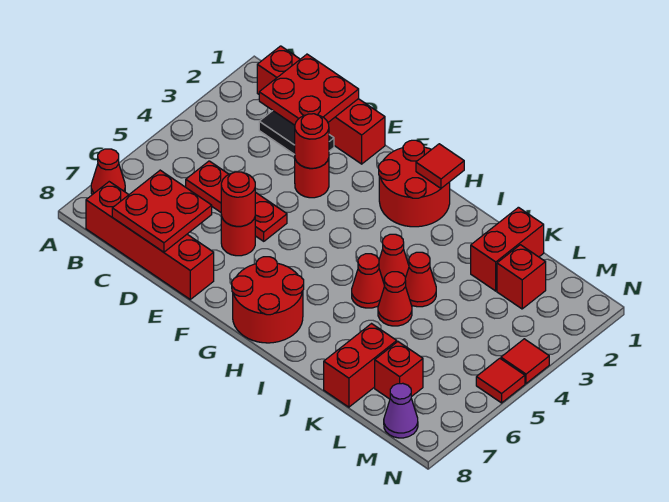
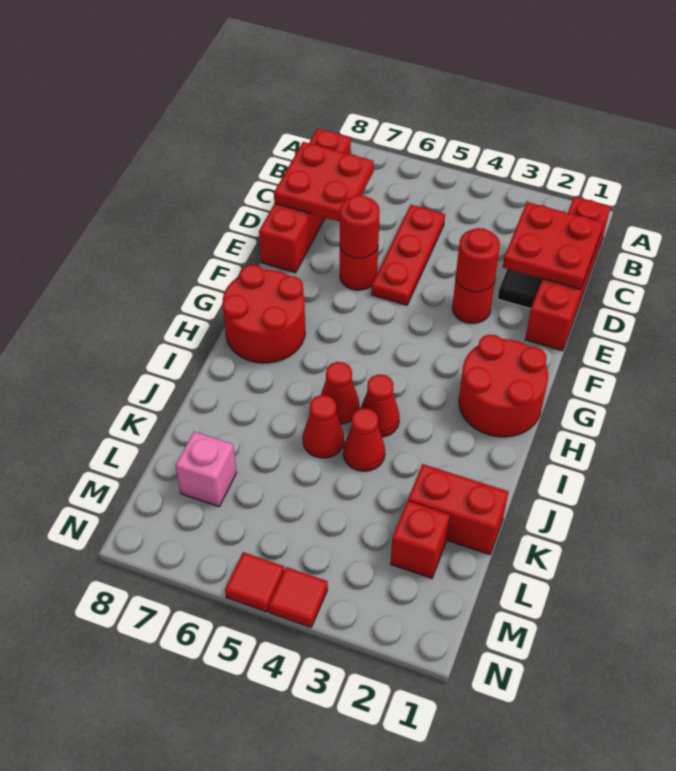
red 1x1 cone [91,149,125,195] -> none
red 1x1 tile [416,144,464,188] -> none
red 1x2 brick [324,324,397,407] -> none
red 1x1 brick [375,342,423,399] -> pink 1x1 brick [175,432,236,507]
purple 1x1 cone [384,383,418,438] -> none

